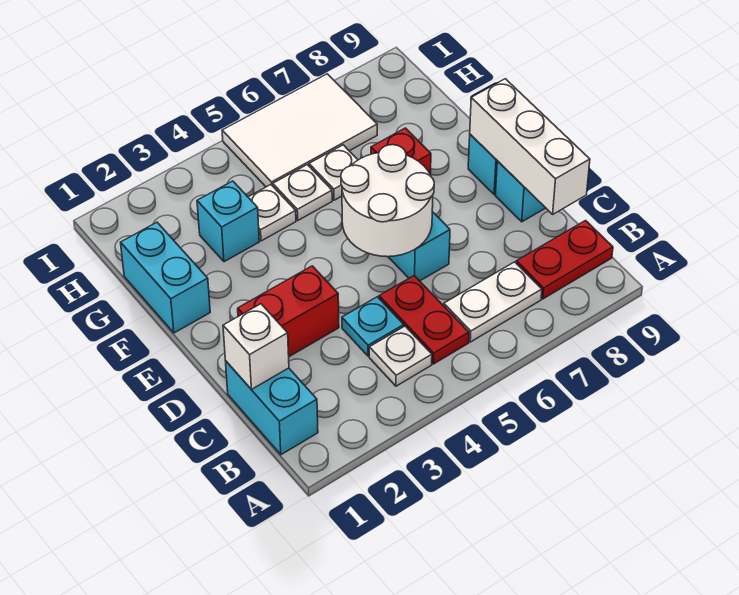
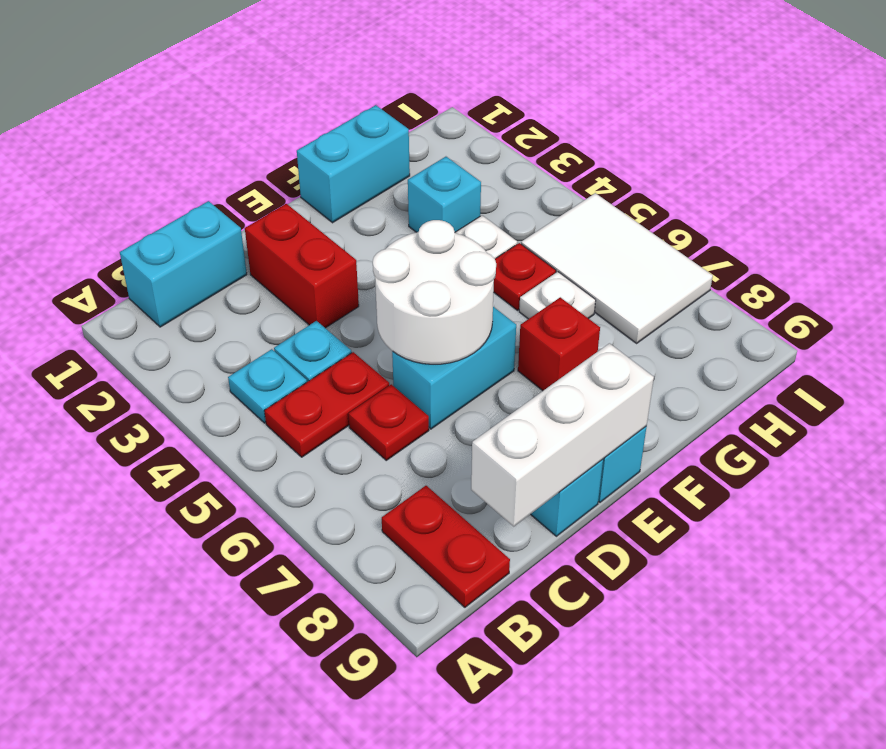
white 1x1 plate [369,326,432,386] -> cyan 1x1 plate [228,349,307,423]
white 1x2 plate [444,262,542,342] -> none
white 1x1 brick [223,304,289,389] -> none
none -> red 1x1 plate [349,384,429,460]
white 1x1 plate [273,165,332,220] -> red 1x1 plate [494,243,556,310]

